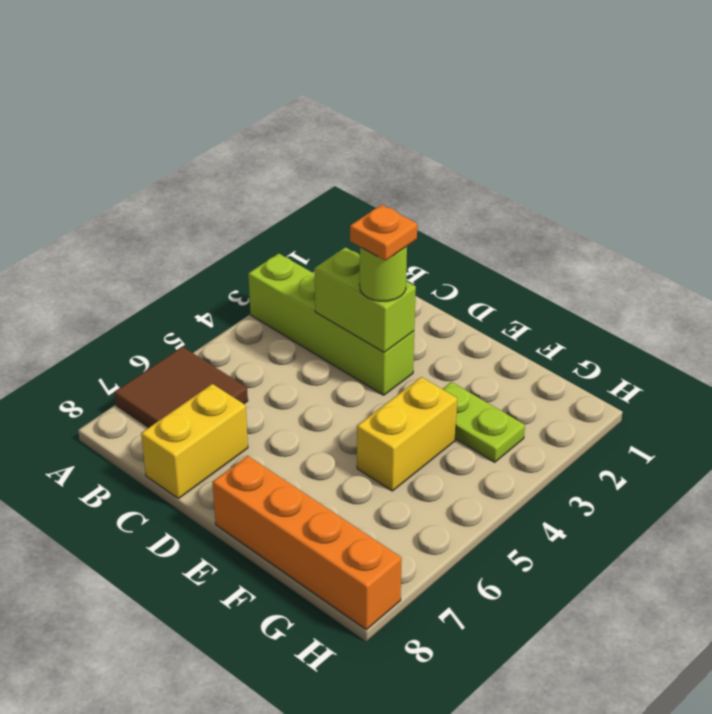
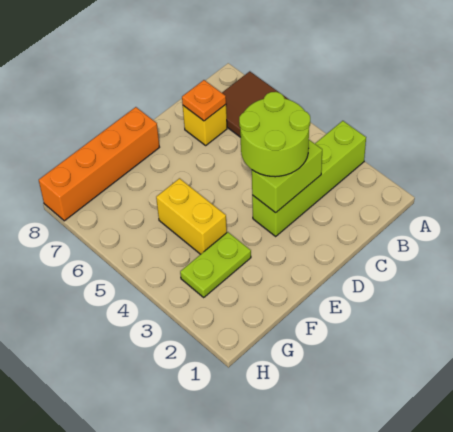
yellow 1x2 brick [141,384,248,499] -> yellow 1x1 brick [183,105,227,145]
lime 1x1 round brick [360,246,407,301] -> lime 2x2 round brick [239,92,310,177]
orange 1x1 plate [350,205,417,261] -> orange 1x1 plate moved to [182,80,226,121]

